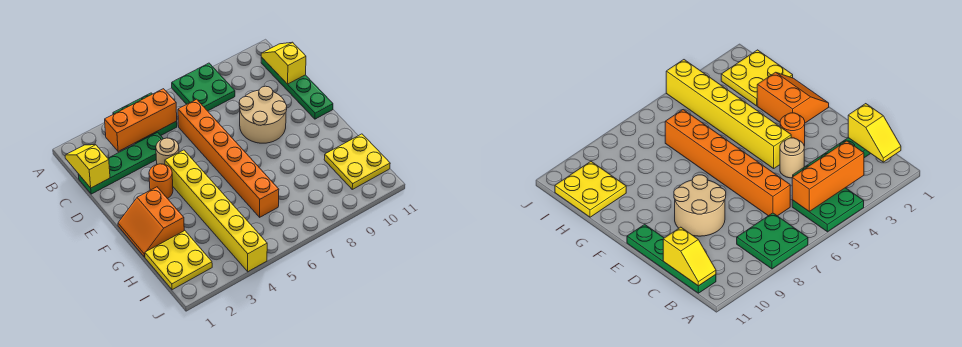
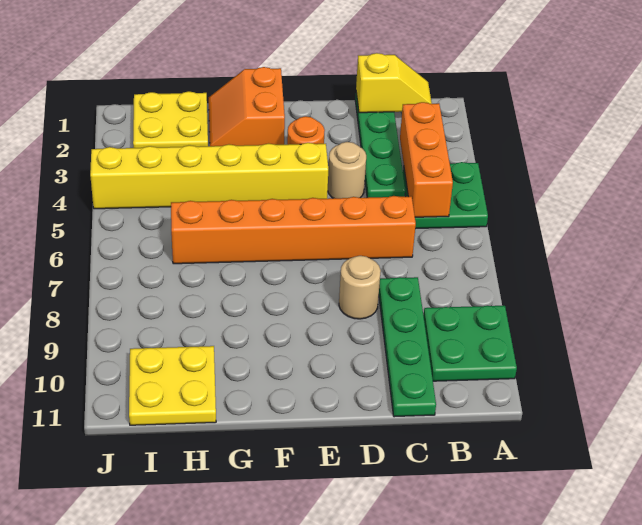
green 2x2 plate [172,63,235,111] -> green 2x2 plate moved to [423,306,517,381]
green 1x4 plate [261,57,333,119] -> green 1x4 plate turned to [379,277,436,417]
yellow 1x2 slope [261,42,306,84] -> none
tan 2x2 round brick [239,86,287,143] -> tan 1x1 round brick [339,256,381,319]
orange 2x2 slope [118,187,184,257] -> orange 2x2 slope turned to [209,67,285,146]

